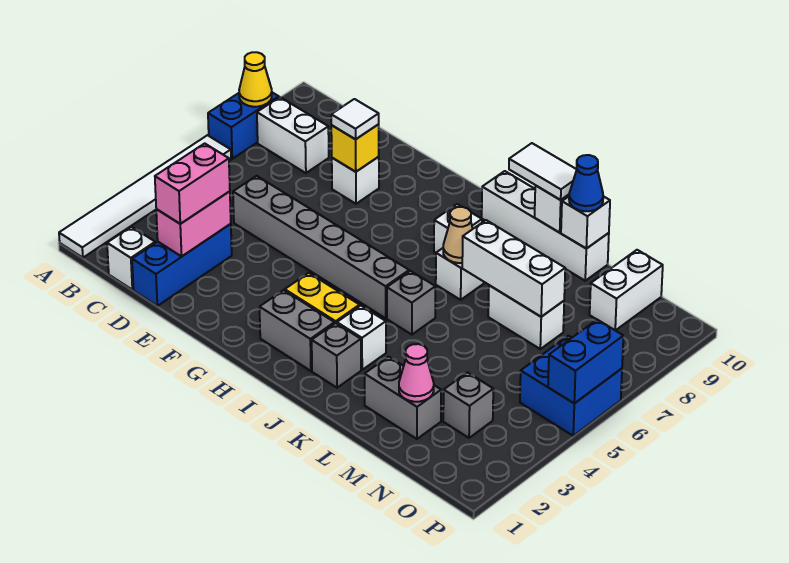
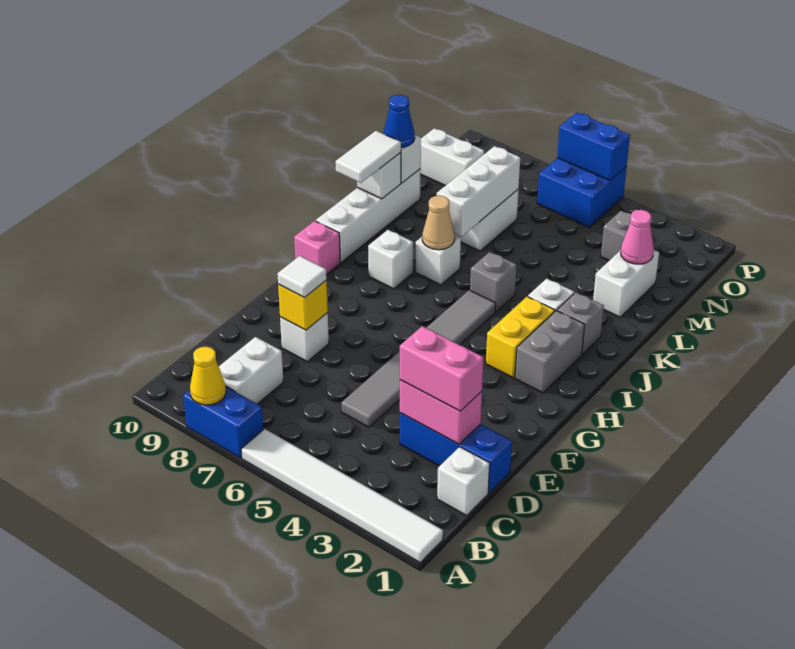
grey 1x6 brick [233,176,409,318] -> grey 1x6 tile [341,290,496,427]
none -> pink 1x1 brick [294,221,340,275]
grey 1x2 brick [365,357,441,439] -> white 1x2 brick [593,250,659,317]

